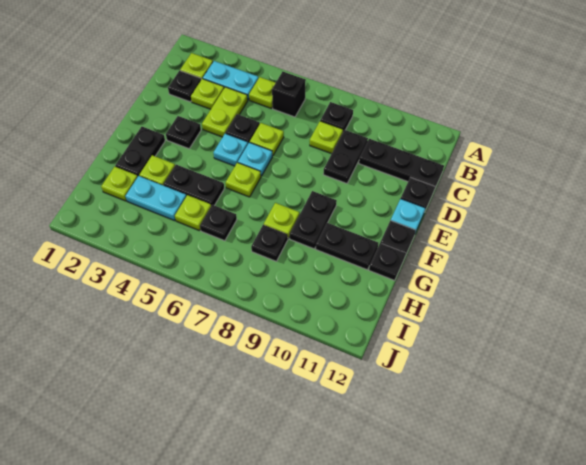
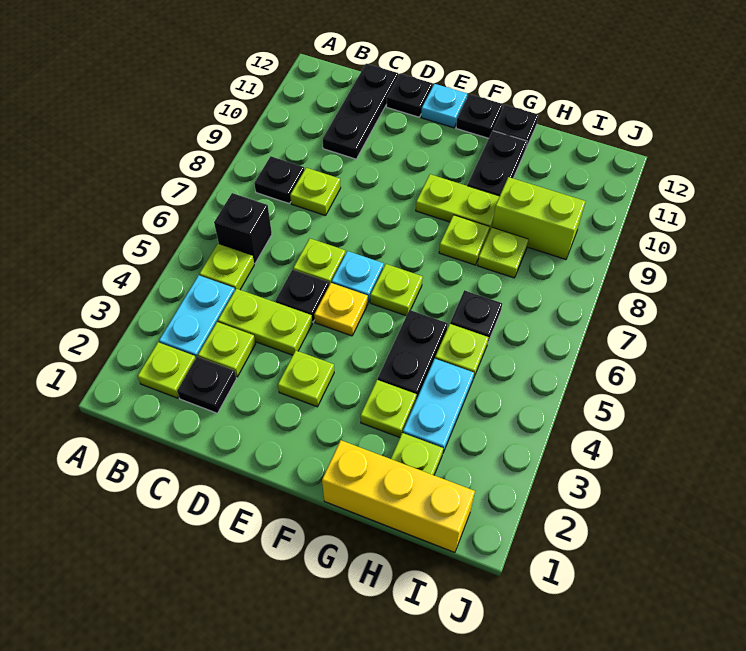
black 1x2 plate [323,130,368,183] -> none
black 1x1 plate [166,116,201,149] -> lime 1x1 plate [278,351,334,407]
cyan 1x1 plate [213,133,248,166] -> yellow 1x1 plate [314,283,368,336]
black 1x2 plate [115,127,165,176] -> none
black 1x2 plate [290,191,337,249] -> lime 1x2 plate [416,174,500,232]
none -> yellow 1x3 brick [322,440,475,553]
black 1x1 plate [251,225,288,261] -> lime 1x1 plate [477,228,529,278]
none -> lime 1x2 brick [492,177,586,260]

